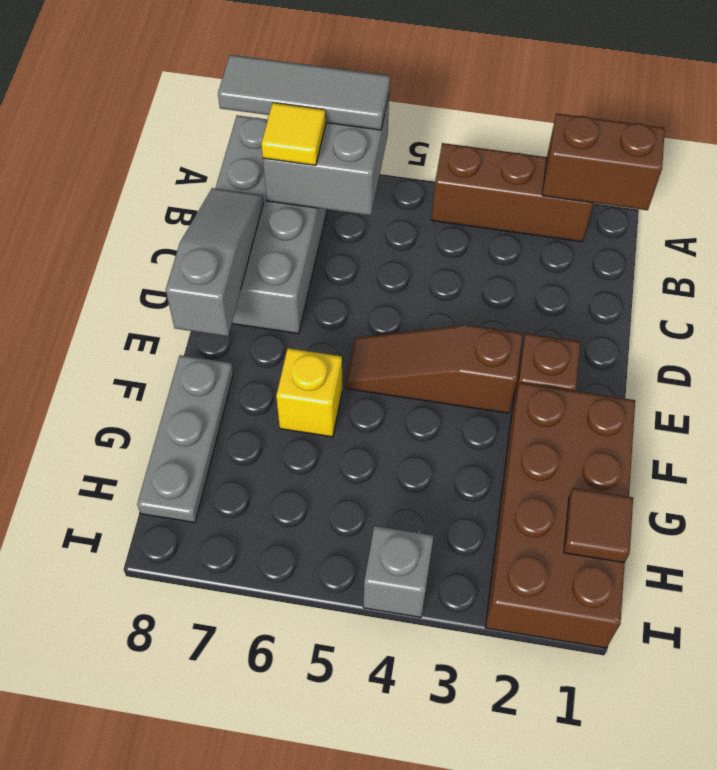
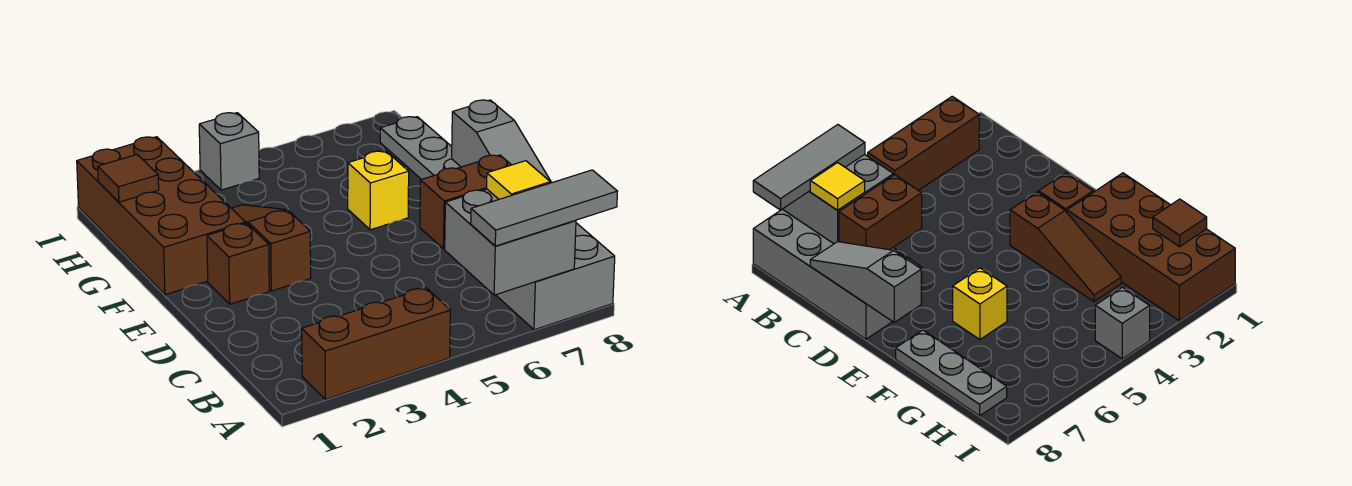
brown 1x2 brick [542,113,665,210] -> brown 1x2 brick moved to [420,155,511,249]
brown 1x3 slope [345,325,523,413] -> brown 1x3 slope turned to [232,205,311,291]

